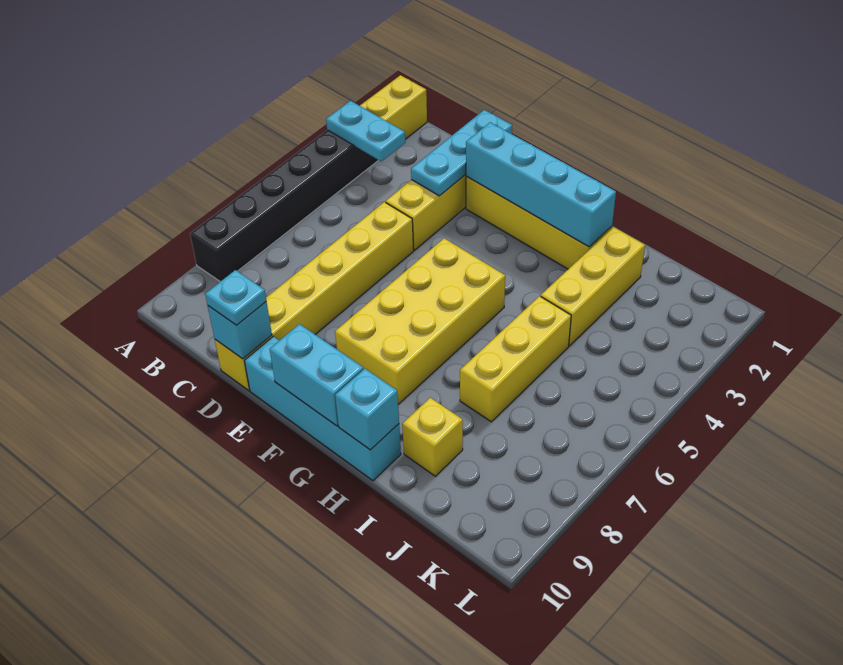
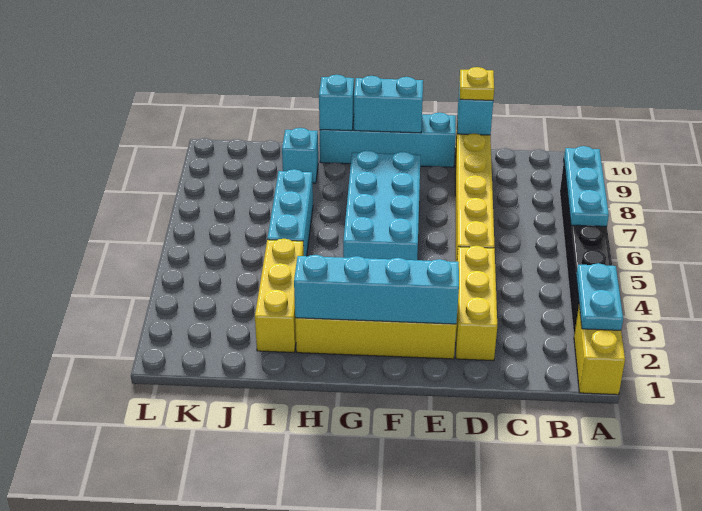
cyan 1x2 plate [326,101,405,161] -> cyan 1x2 plate turned to [576,263,623,330]
cyan 1x3 plate [411,110,512,196] -> cyan 1x3 plate moved to [564,146,609,226]
cyan 1x1 plate [205,270,266,325] -> yellow 1x1 plate [460,67,494,100]
yellow 2x4 brick [335,238,505,404] -> cyan 2x4 brick [343,151,421,260]
yellow 1x3 brick [460,296,571,422] -> cyan 1x3 brick [267,169,313,256]
yellow 1x1 brick [402,398,463,476] -> cyan 1x1 brick [282,128,318,183]

